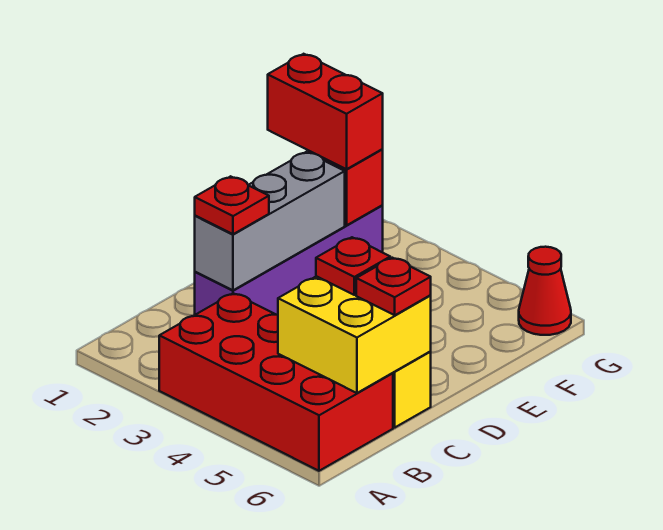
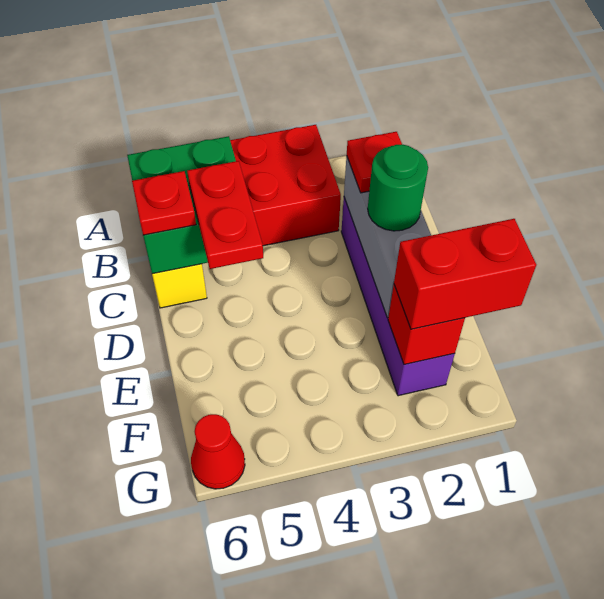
yellow 2x2 brick [278,276,431,393] -> green 2x2 brick [127,136,236,274]
red 1x1 plate [316,237,390,295] -> red 1x2 plate [187,161,263,269]
none -> green 1x1 round brick [368,144,428,231]

